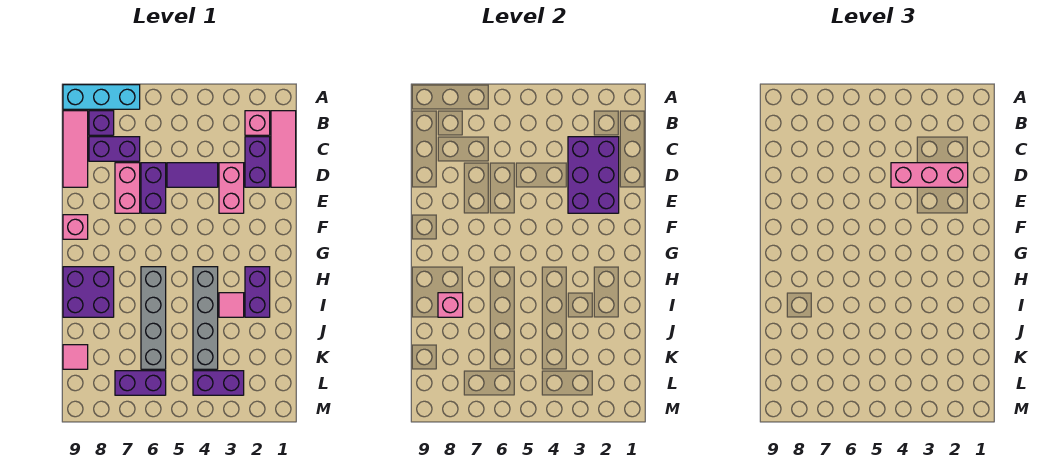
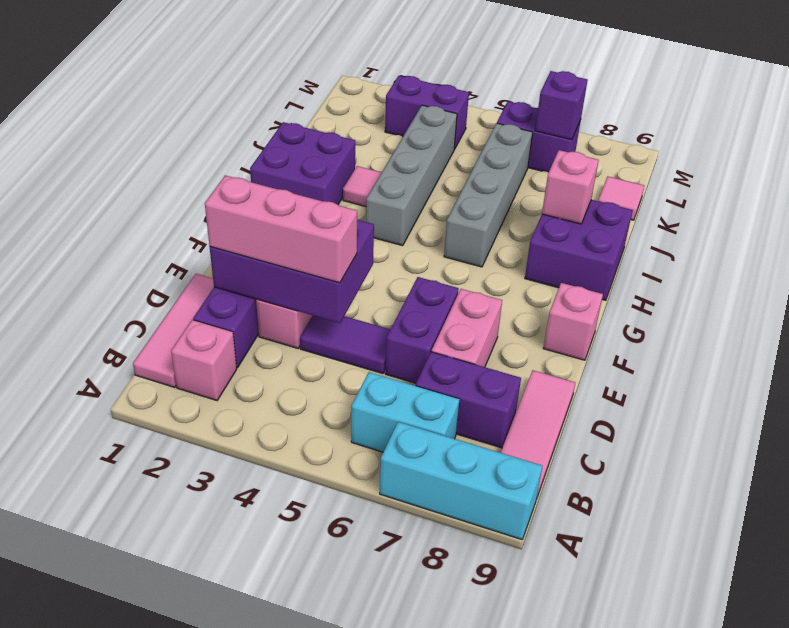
none -> cyan 1x2 brick [351,372,459,452]
purple 1x1 brick [89,111,114,135] -> purple 1x1 brick moved to [535,71,588,140]
purple 2x3 brick [568,137,619,213] -> purple 2x3 brick turned to [210,220,374,323]
purple 1x2 brick [245,267,270,317] -> purple 2x2 brick [250,122,355,205]

